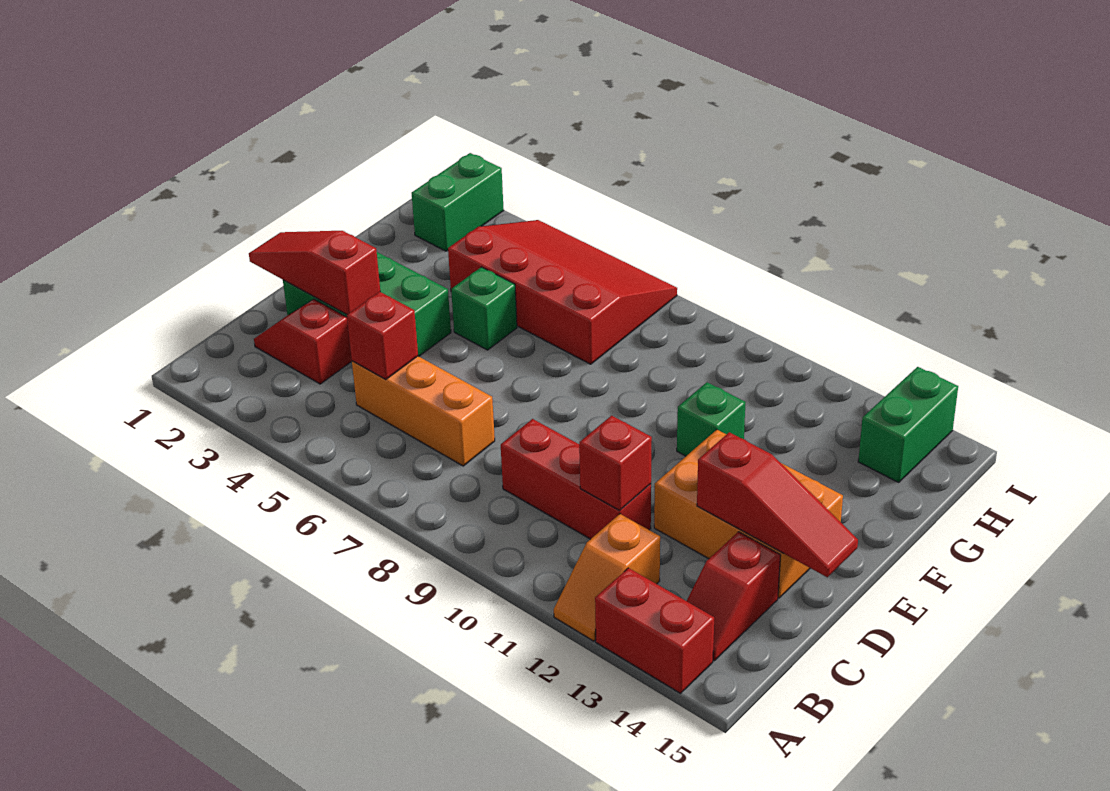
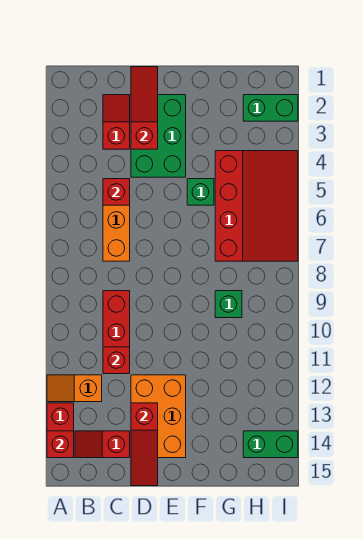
none -> red 1x1 brick [47,431,74,458]
green 1x1 brick [677,382,746,456] -> green 1x1 brick moved to [215,291,242,318]

